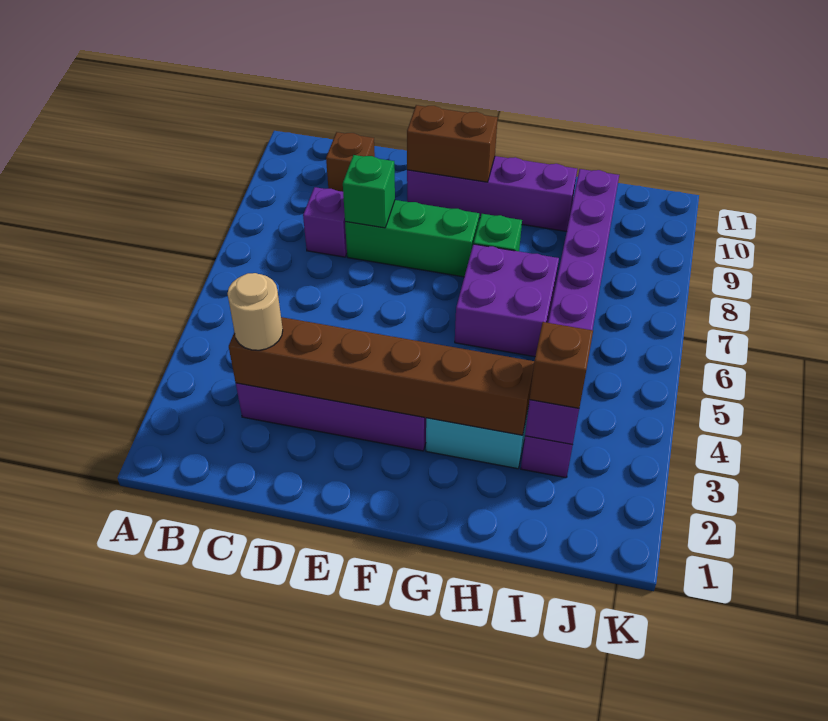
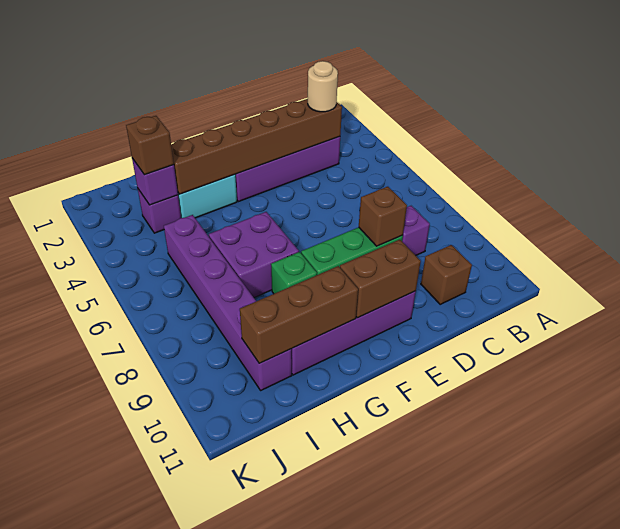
green 1x1 brick [343,155,395,228] -> brown 1x1 brick [359,187,407,246]
none -> brown 1x3 brick [240,266,358,363]

